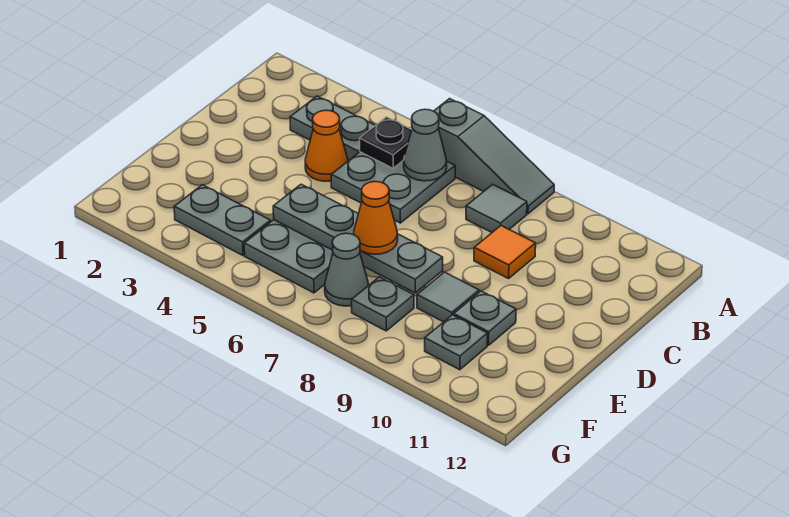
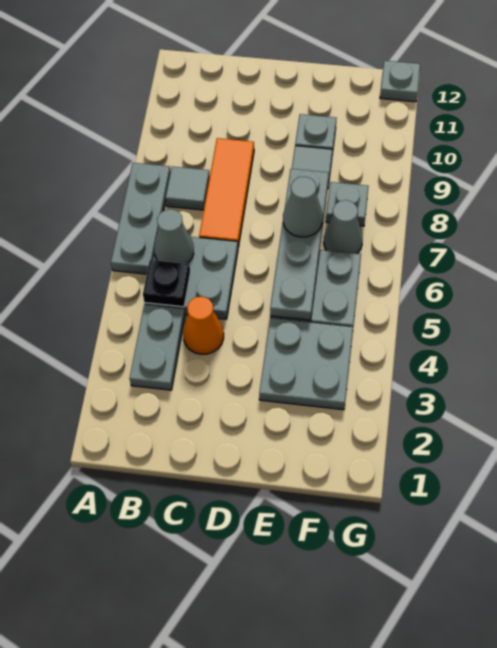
grey 1x3 slope [434,99,554,214] -> grey 1x3 plate [111,163,171,274]
orange 1x1 tile [474,226,536,279] -> orange 1x3 tile [199,138,254,247]
orange 1x1 cone [354,182,398,254] -> grey 1x1 cone [283,177,323,237]
grey 1x2 plate [174,185,271,256] -> grey 2x2 plate [259,318,353,410]
grey 1x1 plate [425,315,487,370] -> grey 1x1 plate moved to [380,61,420,102]

